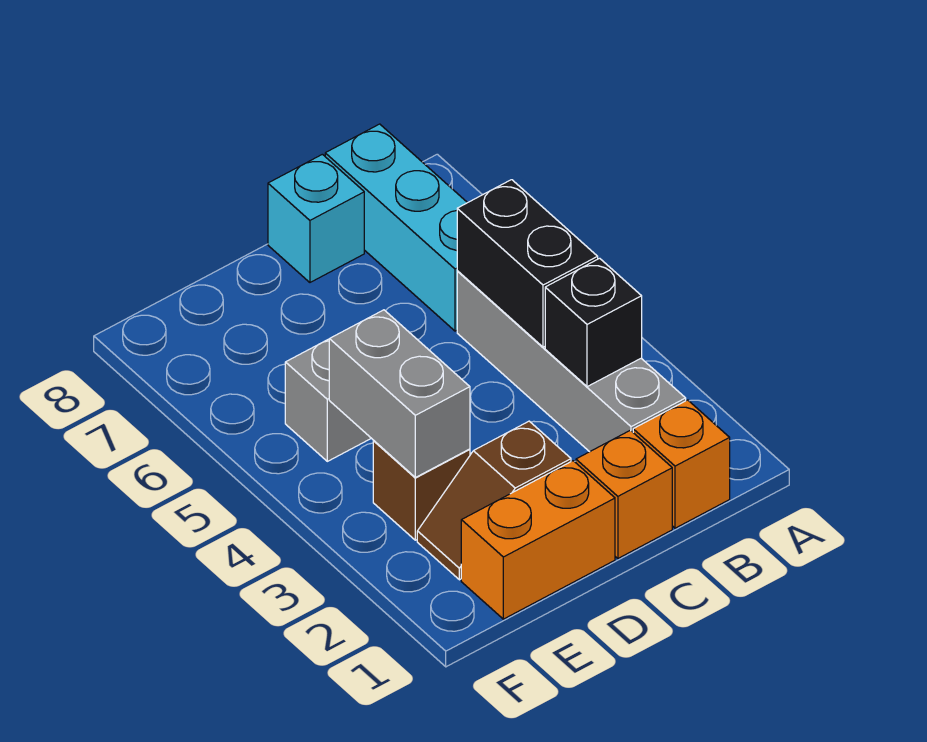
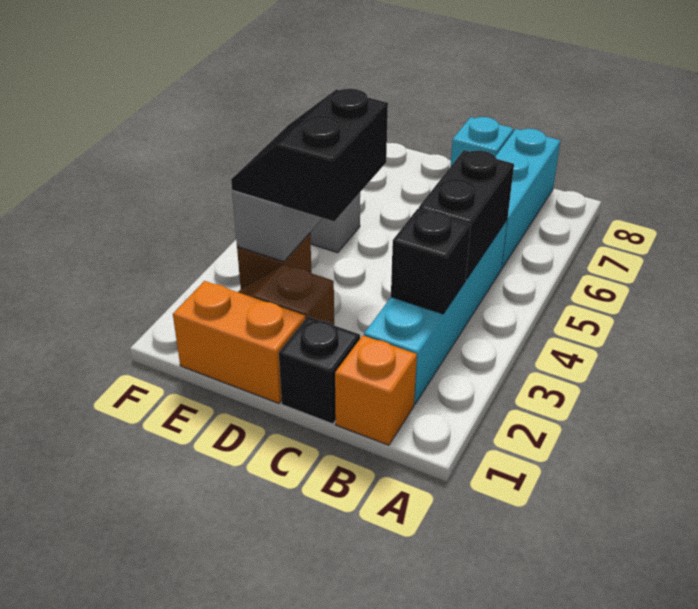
grey 1x4 brick [457,271,686,452] -> cyan 1x4 brick [364,220,507,404]
orange 1x1 brick [576,430,672,558] -> black 1x1 brick [279,317,360,424]
none -> black 2x2 slope [231,89,388,221]

